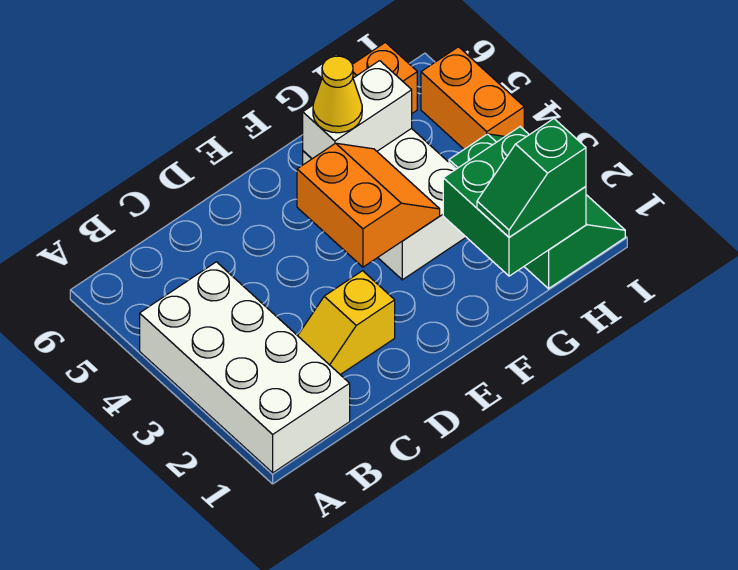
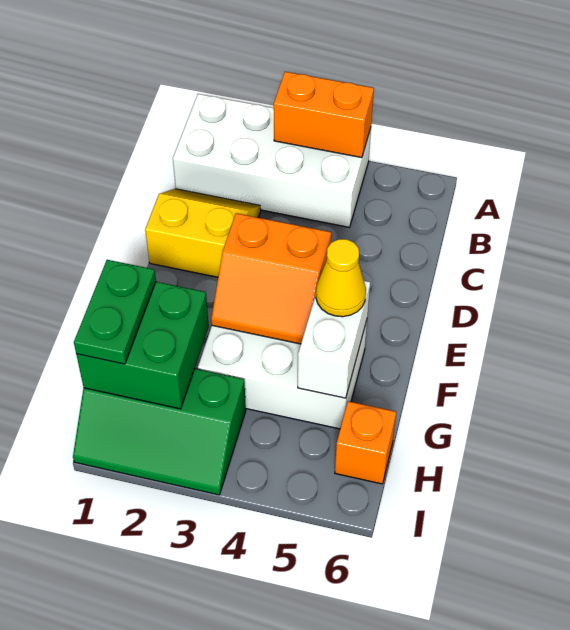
yellow 1x2 slope [298,271,395,375] -> yellow 2x2 slope [145,189,261,277]
green 1x2 slope [477,119,586,237] -> green 1x2 plate [74,260,156,364]
orange 1x2 brick [421,47,524,149] -> orange 1x2 brick moved to [274,72,374,158]

